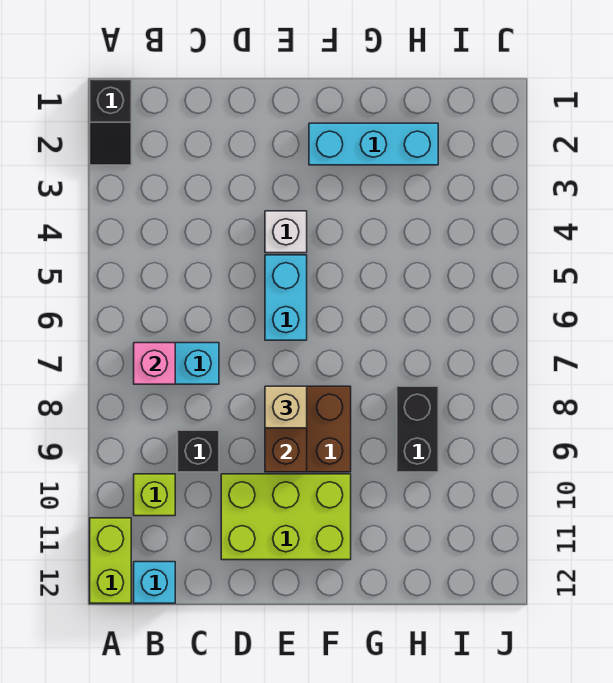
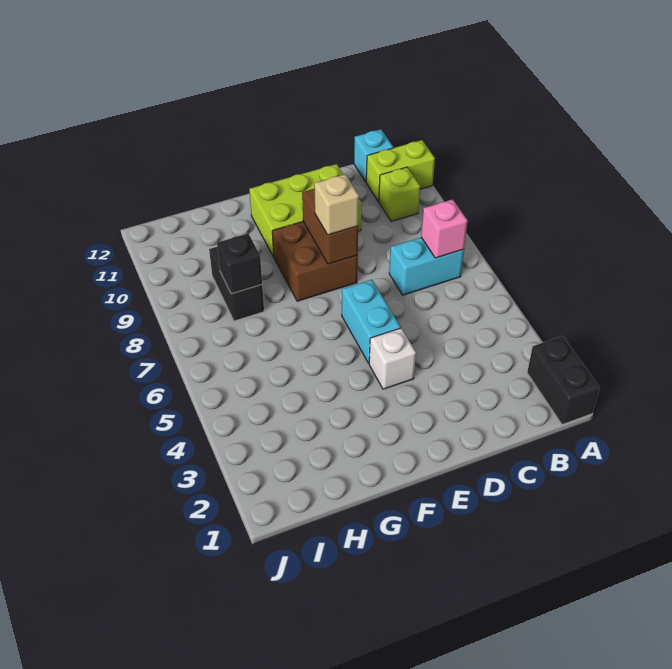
black 1x2 slope [90,80,131,165] -> black 1x2 brick [527,336,600,425]
lime 1x2 brick [90,518,131,603] -> lime 1x2 brick turned to [366,140,435,202]
black 1x1 brick [177,430,219,472] -> black 1x1 brick moved to [217,234,262,294]
cyan 1x3 brick [309,123,438,165] -> none

